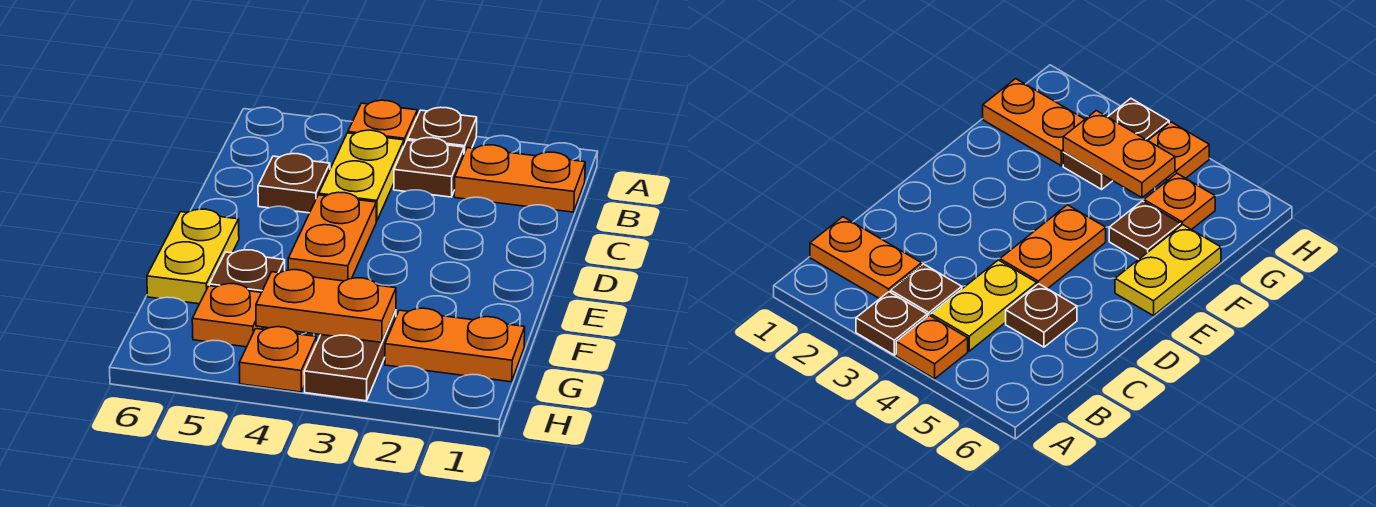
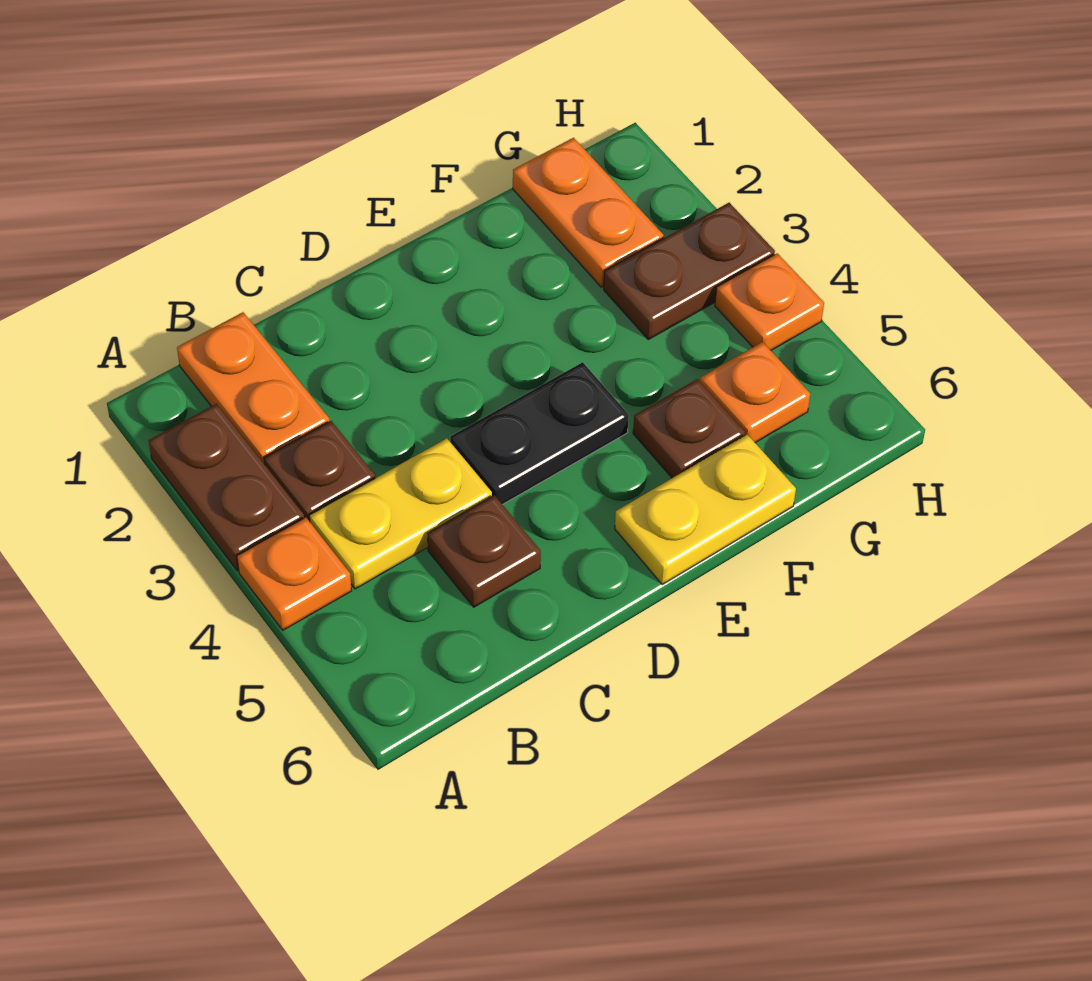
brown 1x1 plate [408,107,477,154] -> brown 1x2 plate [149,404,304,571]
orange 1x2 plate [288,192,376,281] -> black 1x2 plate [450,362,629,505]
orange 1x2 plate [256,270,396,343] -> none

